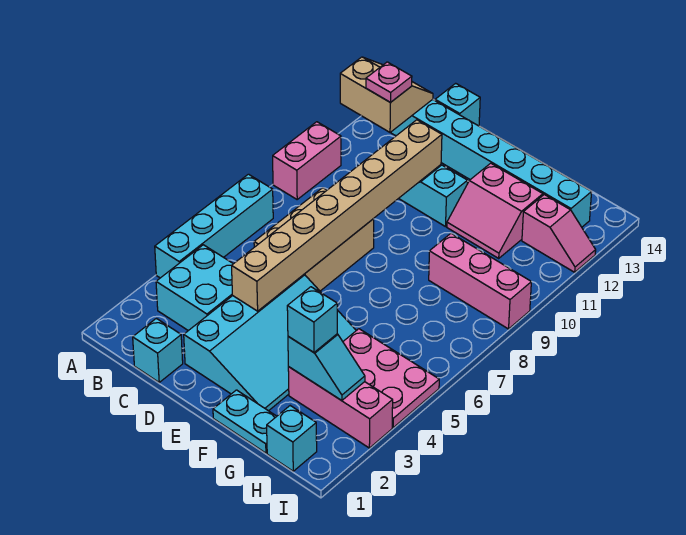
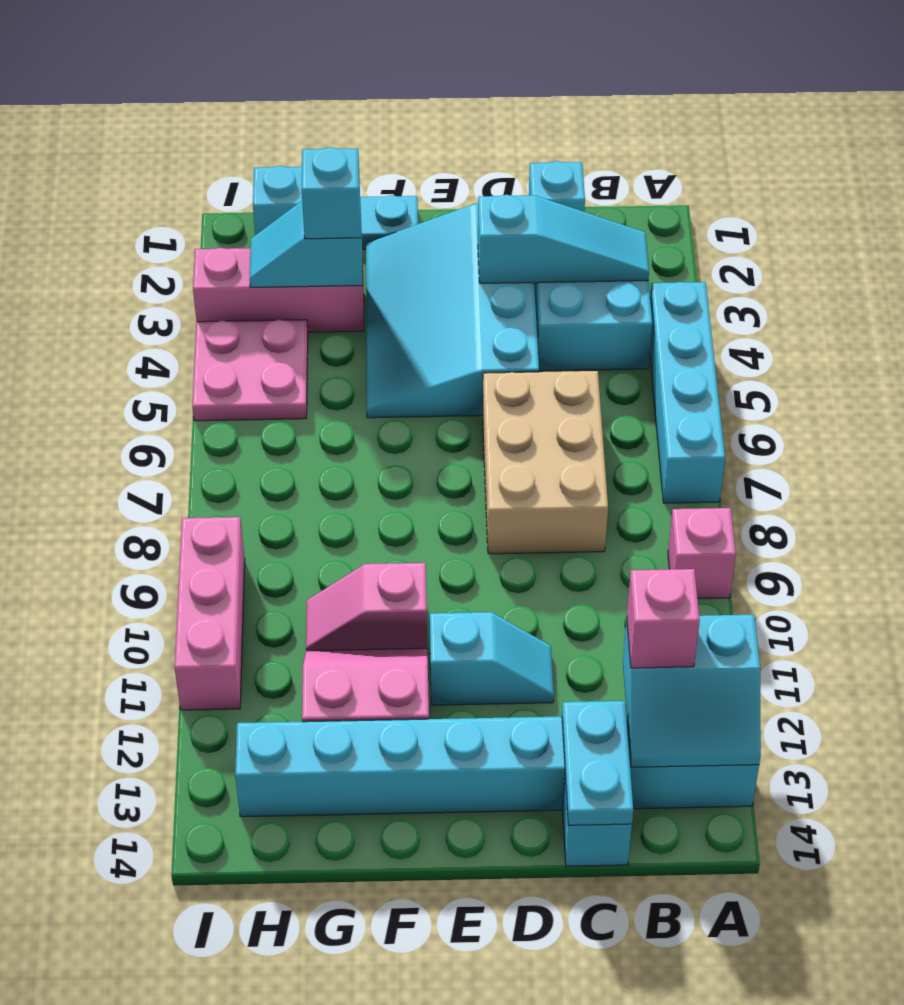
pink 1x2 brick [273,122,341,199] -> pink 1x1 brick [668,508,736,598]
tan 2x2 slope [340,57,433,132] -> cyan 2x2 slope [623,615,761,767]
none -> cyan 1x3 slope [478,195,649,283]
pink 1x1 plate [366,62,412,102] -> pink 1x1 brick [627,569,700,668]
none -> cyan 1x2 plate [562,701,633,825]
tan 1x8 brick [232,120,442,311] -> none
pink 2x3 plate [343,329,439,427] -> pink 2x2 plate [192,320,308,421]
pink 1x3 brick [429,233,531,329] -> pink 1x3 brick turned to [175,517,245,710]
pink 1x2 slope [522,195,596,272] -> pink 1x2 slope moved to [306,563,427,651]

